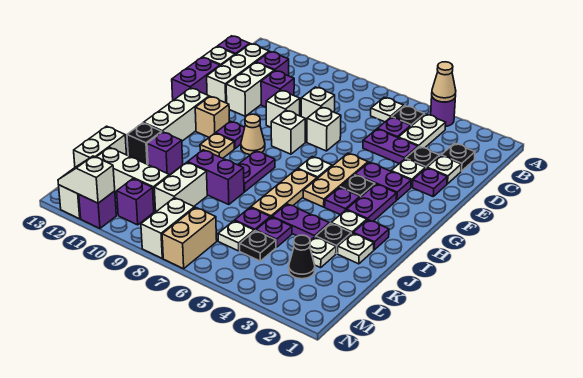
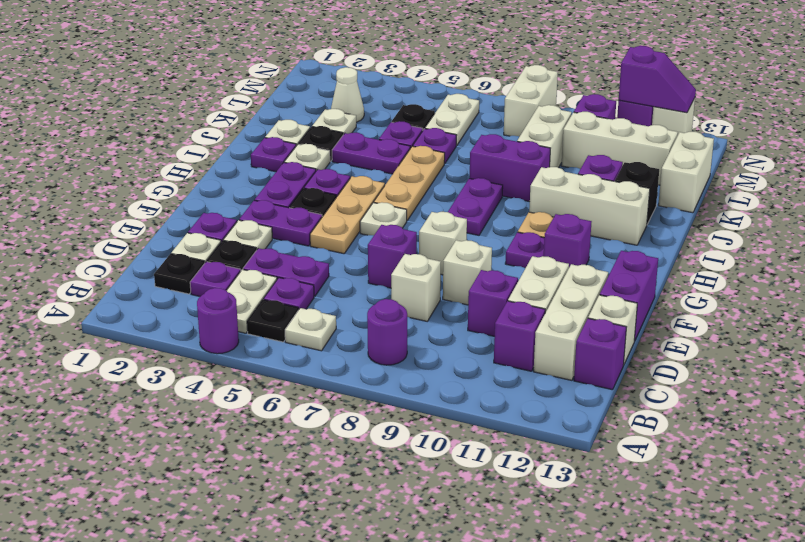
tan 1x1 cone [432,62,456,102] -> none
none -> purple 1x1 round brick [367,299,407,365]
none -> purple 1x1 plate [190,262,241,297]
white 1x1 brick [307,107,341,151] -> purple 1x1 brick [368,225,417,288]
tan 1x1 cone [241,114,265,155] -> none
tan 1x1 brick [195,96,229,137] -> purple 1x1 brick [544,214,591,267]
white 1x3 brick [144,88,209,141] -> white 1x3 brick turned to [529,167,650,245]
black 1x1 cone [289,235,315,279] -> white 1x1 cone [331,67,364,122]
white 1x1 plate [218,221,254,251] -> white 1x2 plate [425,94,479,146]
tan 1x2 brick [162,207,217,269] -> none
white 1x2 slope [58,156,115,203] -> purple 1x2 slope [619,46,696,113]

